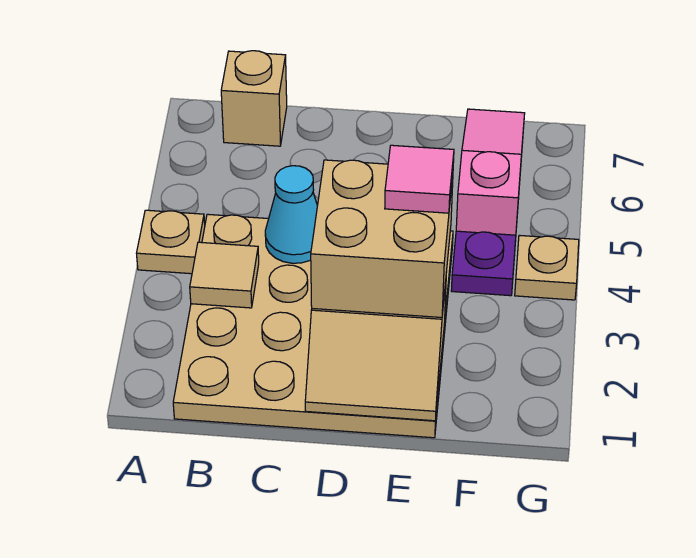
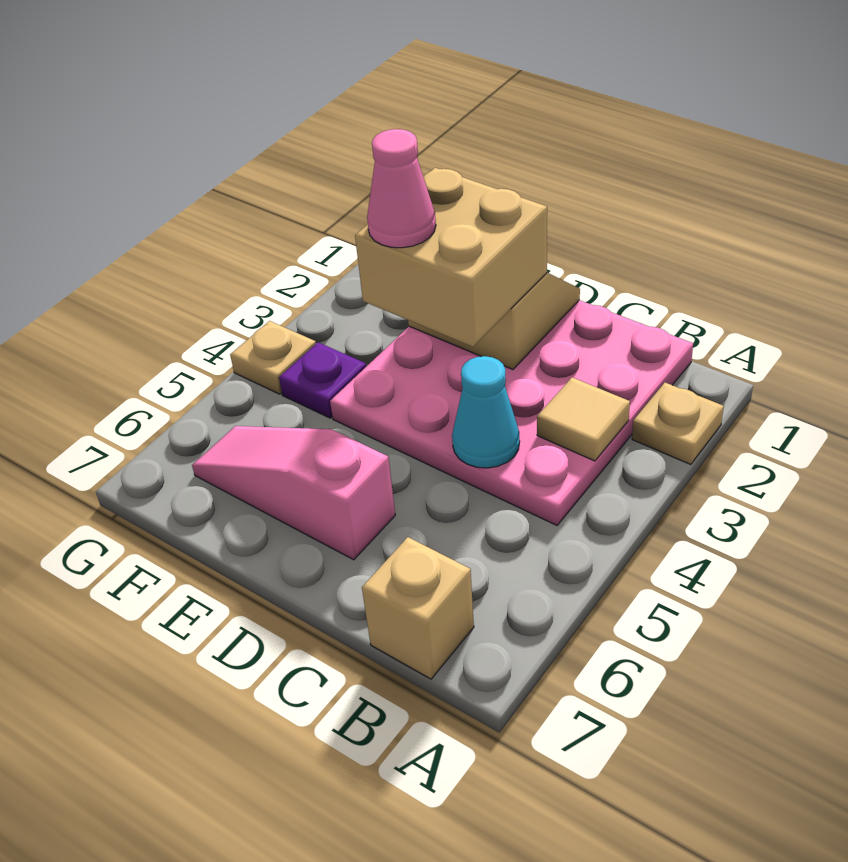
tan 1x1 plate [137,210,205,274] -> tan 1x1 plate moved to [632,383,724,465]
tan 4x4 plate [173,214,453,438] -> pink 4x4 plate [330,300,693,525]
pink 1x1 tile [385,145,454,213] -> pink 1x1 cone [367,129,436,248]
pink 1x3 slope [456,109,525,235] -> pink 1x3 slope turned to [192,426,395,560]

